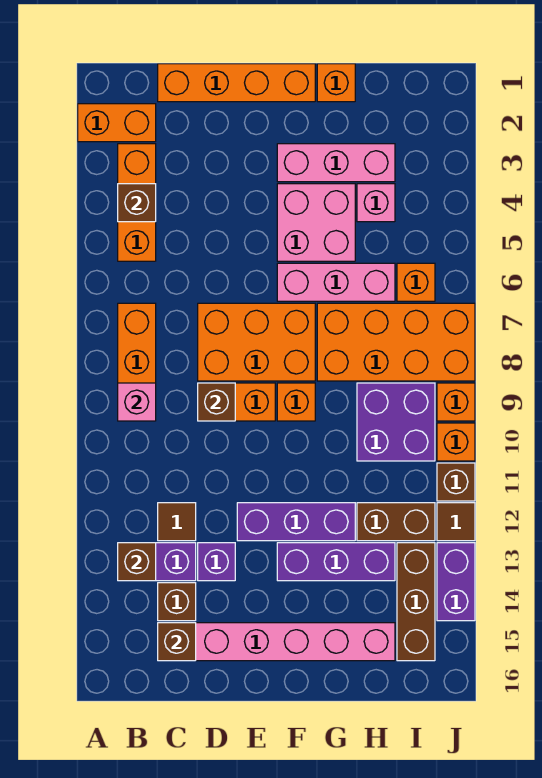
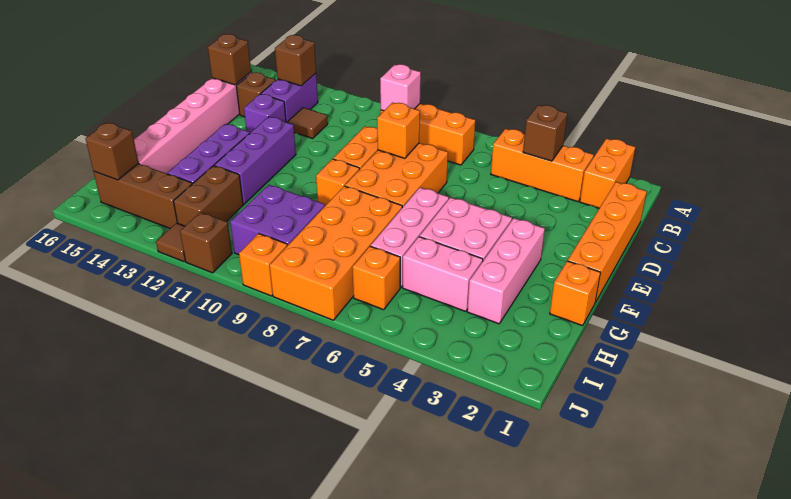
brown 1x1 brick [198,383,235,421] -> brown 1x1 brick moved to [86,122,139,180]
pink 1x1 brick [357,184,395,222] -> pink 1x2 brick [403,237,483,311]
orange 1x1 brick [437,423,475,461] -> orange 1x1 brick moved to [377,103,420,158]
purple 1x2 brick [437,543,475,621] -> none

